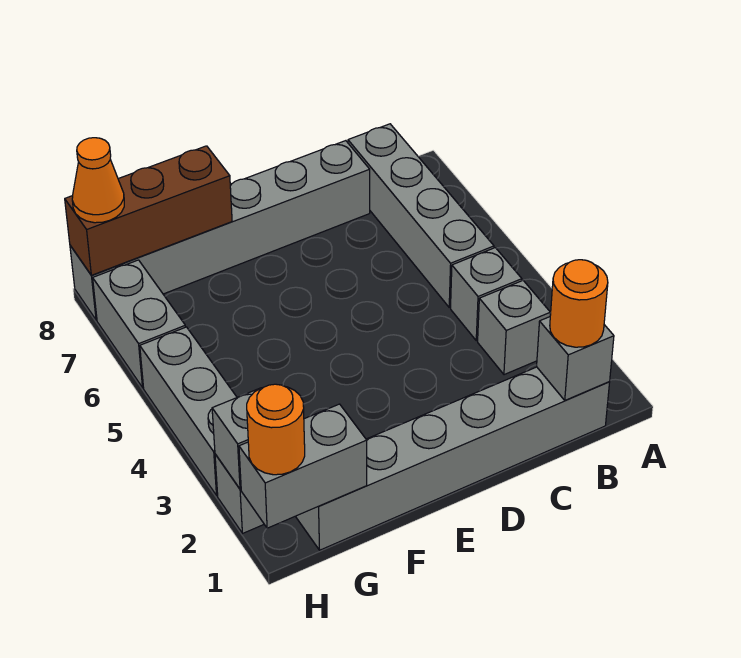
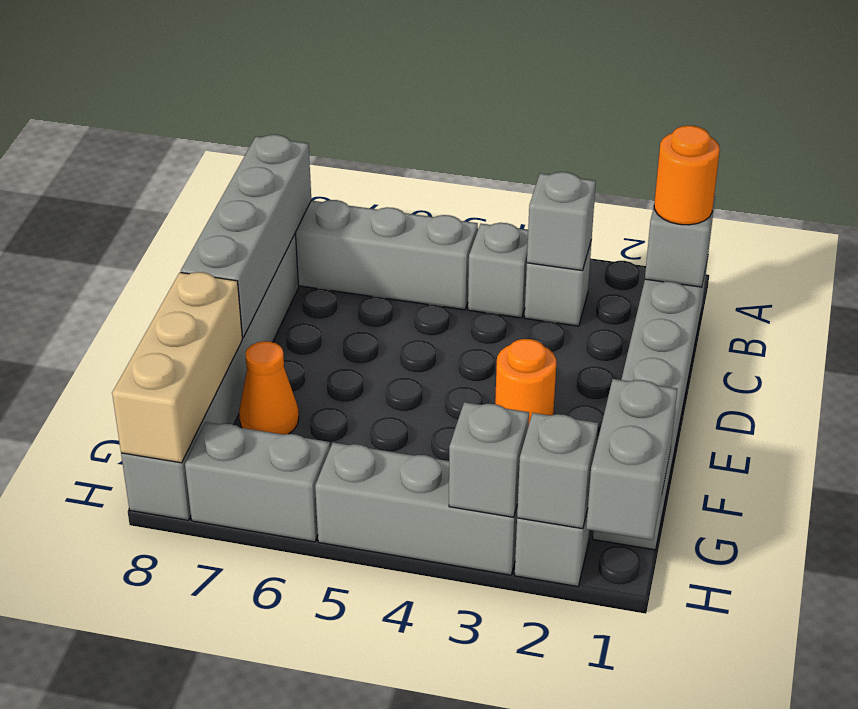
none -> grey 1x1 brick [527,172,596,271]
none -> grey 1x4 brick [181,135,311,338]
brown 1x3 brick [65,146,232,275] -> tan 1x3 brick [112,272,242,463]
orange 1x1 round brick [247,384,305,475] -> orange 1x1 round brick moved to [495,339,556,423]
none -> grey 1x1 brick [449,402,529,517]
orange 1x1 cone [72,138,124,223] -> orange 1x1 cone moved to [239,341,299,435]

